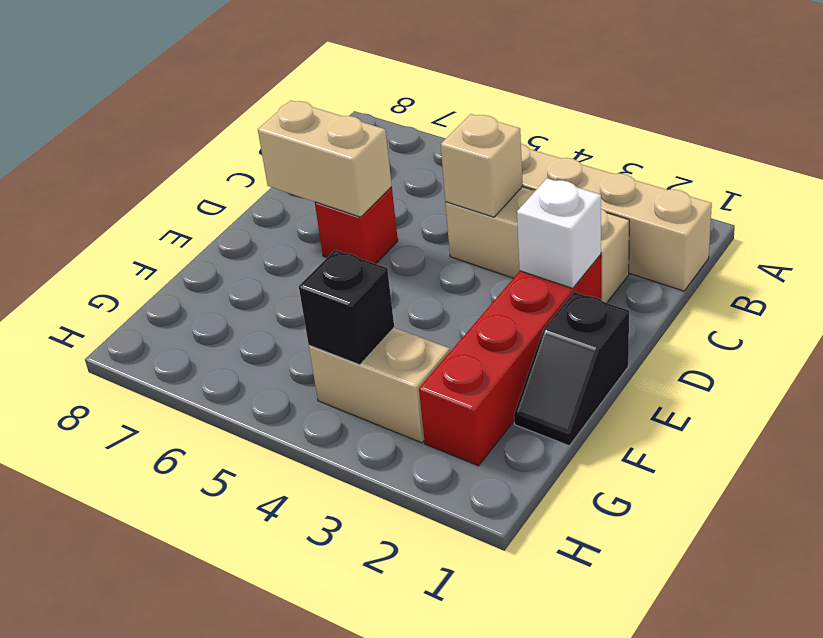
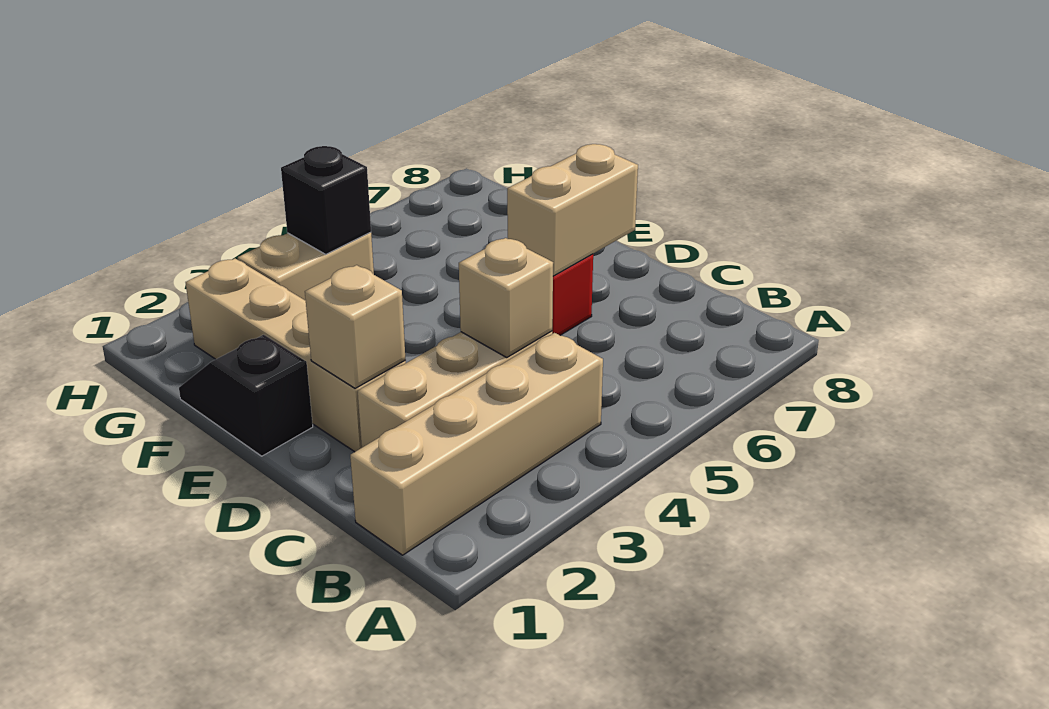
red 1x4 brick [419,255,601,466] -> tan 1x4 brick [186,259,406,452]
white 1x1 brick [517,178,601,288] -> tan 1x1 brick [305,265,406,388]

